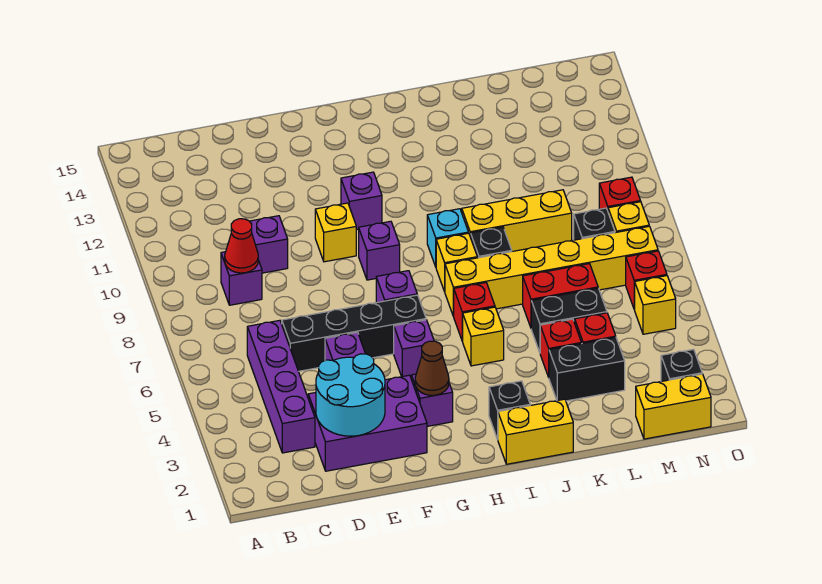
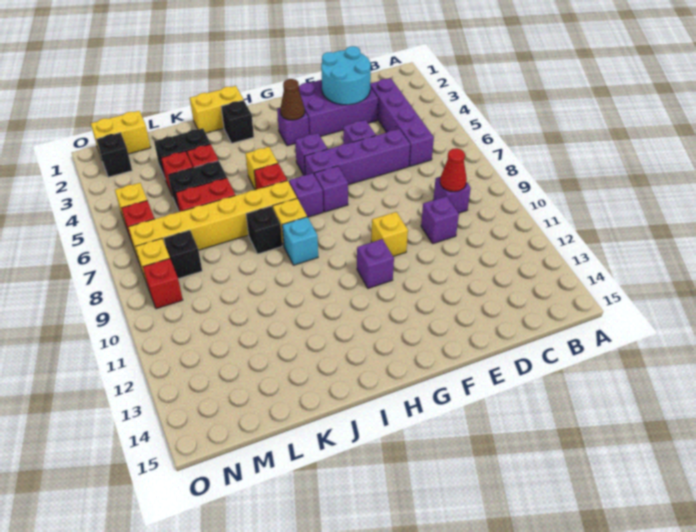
black 1x4 brick [282,295,426,371] -> purple 1x4 brick [305,129,410,185]
purple 1x1 brick [359,221,400,280] -> purple 1x1 brick moved to [289,173,323,217]
yellow 1x3 brick [462,190,572,251] -> none

